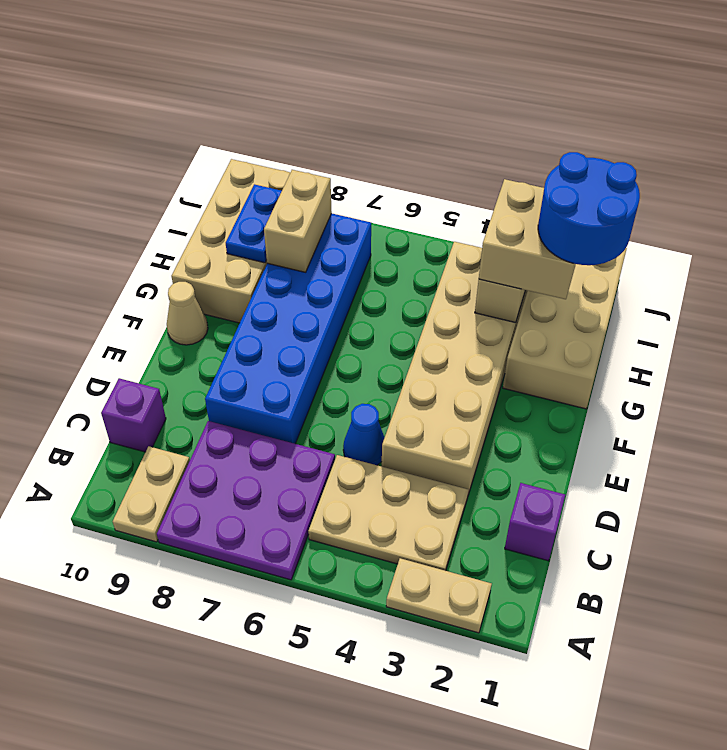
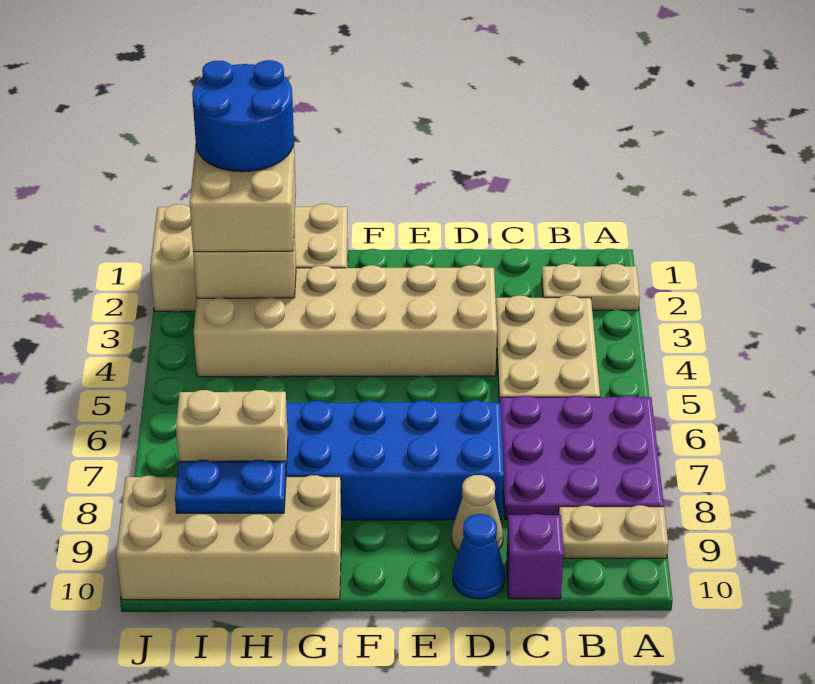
tan 1x2 plate [386,558,492,633] -> tan 1x2 plate turned to [542,264,640,310]
purple 1x1 brick [505,483,565,561] -> none
blue 1x1 cone [343,404,385,465] -> blue 1x1 cone moved to [453,514,505,599]
tan 1x1 cone [167,282,208,345] -> tan 1x1 cone moved to [452,475,503,552]

